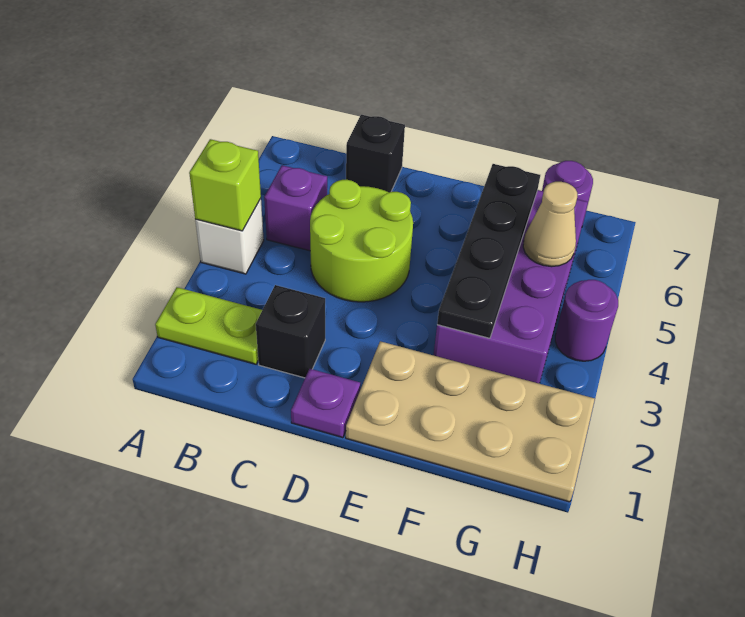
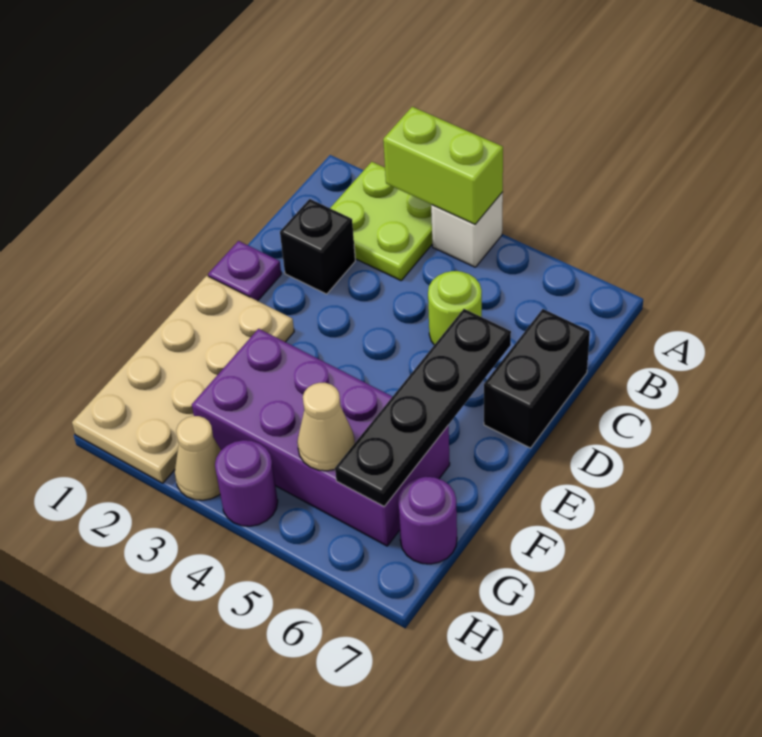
lime 1x2 plate [155,287,262,364] -> lime 2x2 plate [330,162,432,281]
lime 1x1 brick [189,139,261,231] -> lime 1x2 brick [383,107,503,224]
purple 1x1 brick [264,165,327,251] -> none
lime 2x2 round brick [310,180,413,302] -> lime 1x1 round brick [428,271,482,345]
black 1x1 brick [346,115,405,192] -> black 1x2 brick [484,309,590,448]
black 1x4 plate [437,164,540,338] -> black 1x4 plate turned to [335,309,511,506]
none -> tan 1x1 cone [175,416,221,500]

